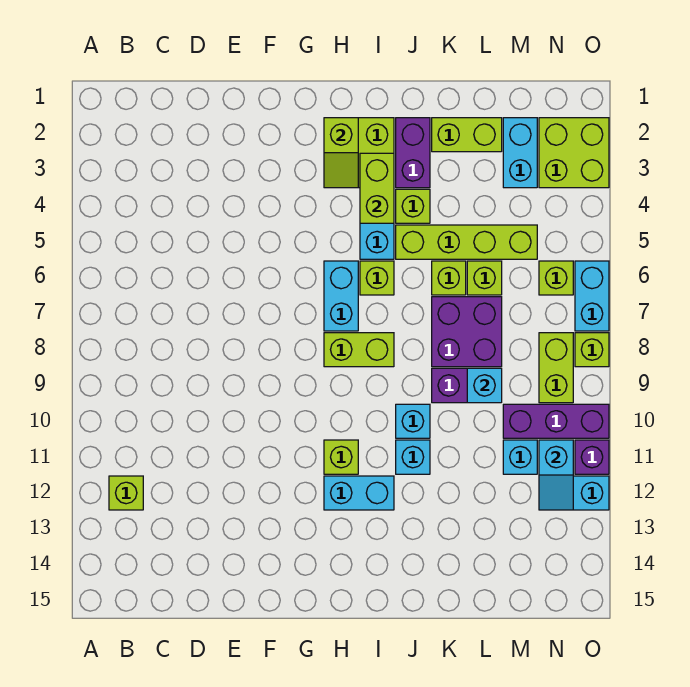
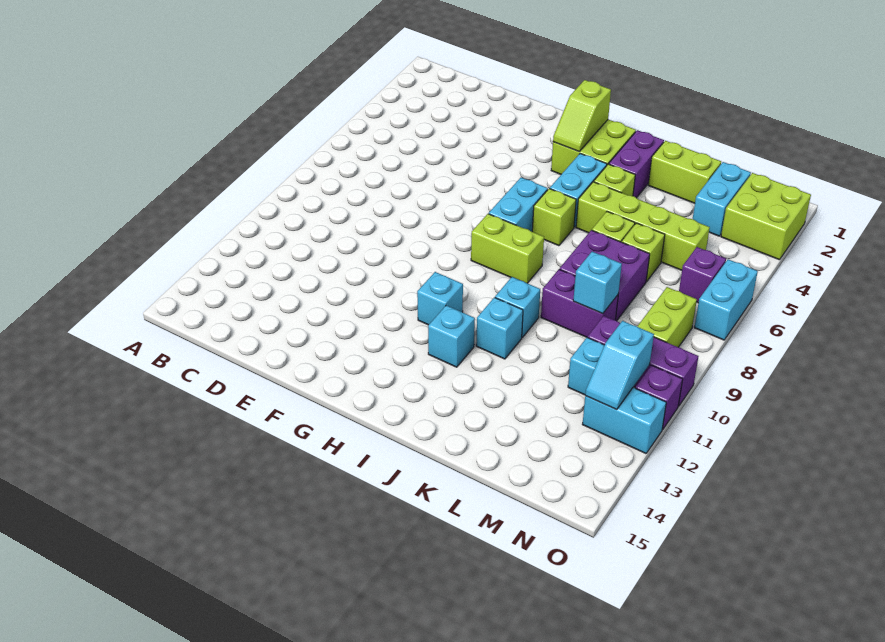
lime 1x1 brick [109,476,143,510] -> none
lime 1x1 brick [324,440,358,474] -> cyan 1x1 brick [417,272,463,325]
cyan 1x2 brick [324,476,394,510] -> cyan 1x1 brick [428,305,475,367]
lime 1x2 brick [360,153,394,223] -> none
lime 1x1 brick [539,261,573,295] -> purple 1x1 brick [679,247,726,303]
lime 1x1 brick [575,333,609,367] -> none

